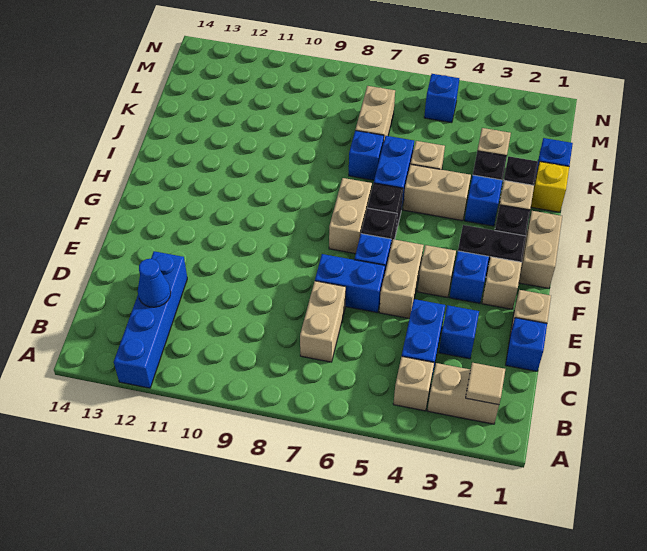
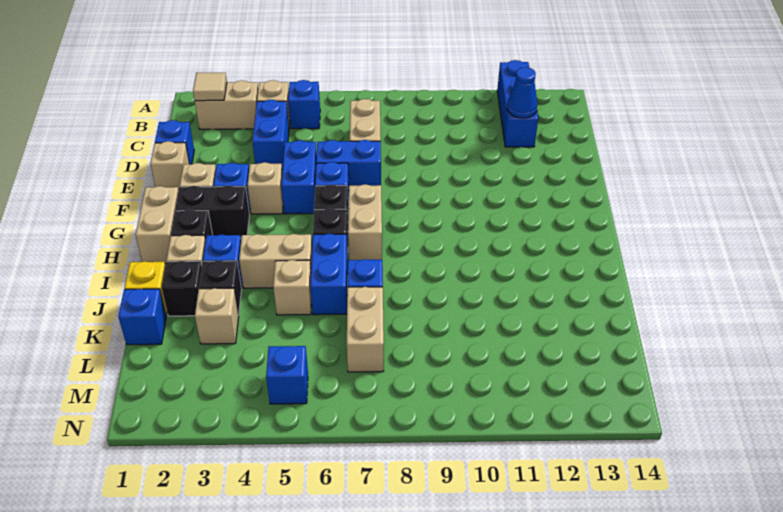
blue 1x4 brick [114,251,187,388] -> blue 1x3 brick [497,60,538,147]
blue 1x1 brick [439,305,479,359] -> blue 1x1 brick moved to [288,80,320,129]
tan 1x2 brick [379,239,424,319] -> blue 1x2 brick [281,140,317,214]

